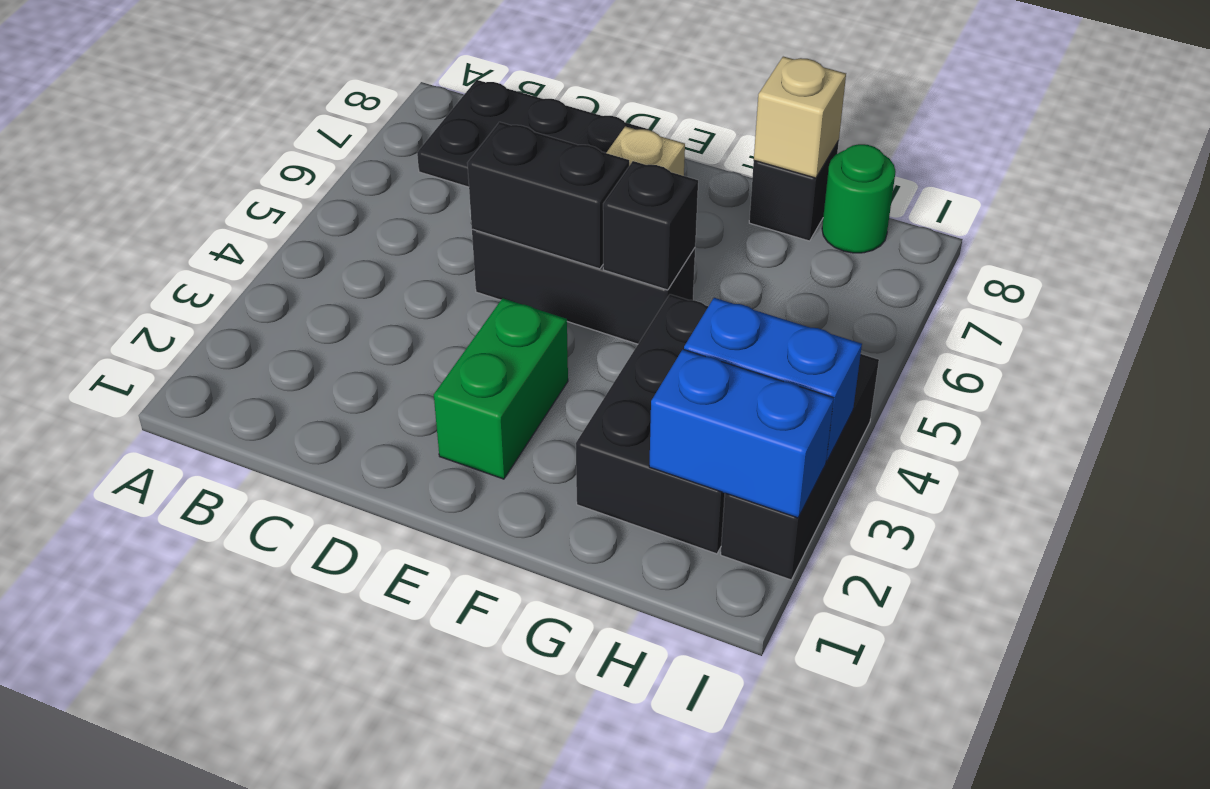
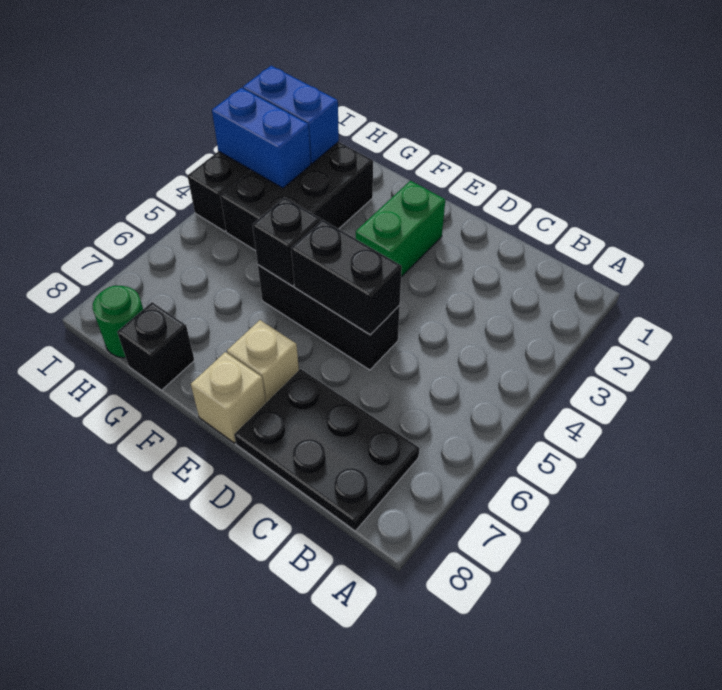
tan 1x1 brick [754,57,846,178] -> tan 1x1 brick moved to [191,352,266,443]

